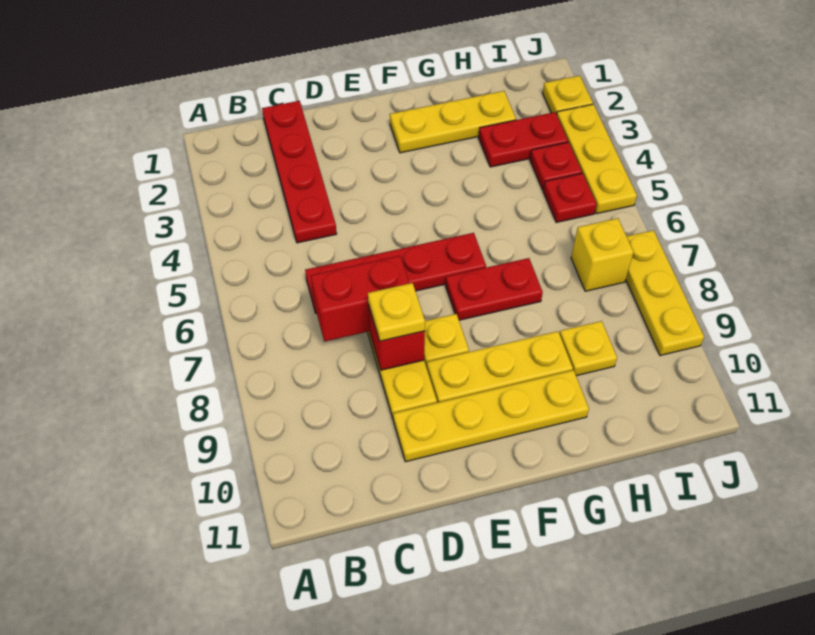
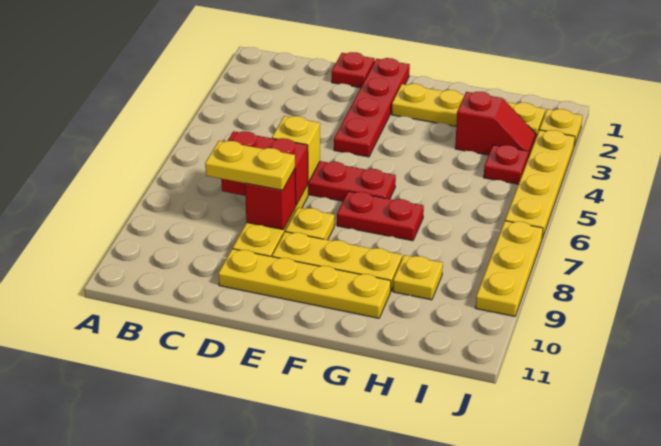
red 1x4 plate [262,101,337,243] -> red 1x4 plate moved to [334,58,410,157]
yellow 1x1 plate [368,283,425,341] -> yellow 1x2 plate [205,141,295,190]
yellow 1x3 plate [390,91,516,153] -> yellow 1x4 plate [392,84,545,134]
red 1x2 plate [479,112,568,167] -> red 1x2 slope [455,92,537,155]
red 1x1 plate [543,173,597,223] -> red 1x1 plate moved to [332,52,375,88]
yellow 1x1 brick [571,218,634,291] -> yellow 1x1 brick moved to [272,116,320,182]
yellow 1x3 plate [557,104,637,214] -> yellow 1x4 plate [505,130,575,238]

